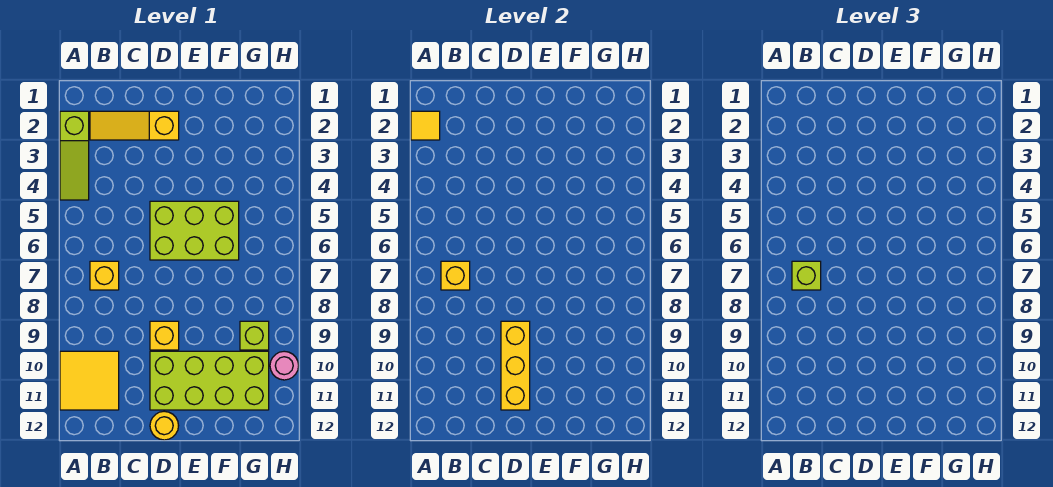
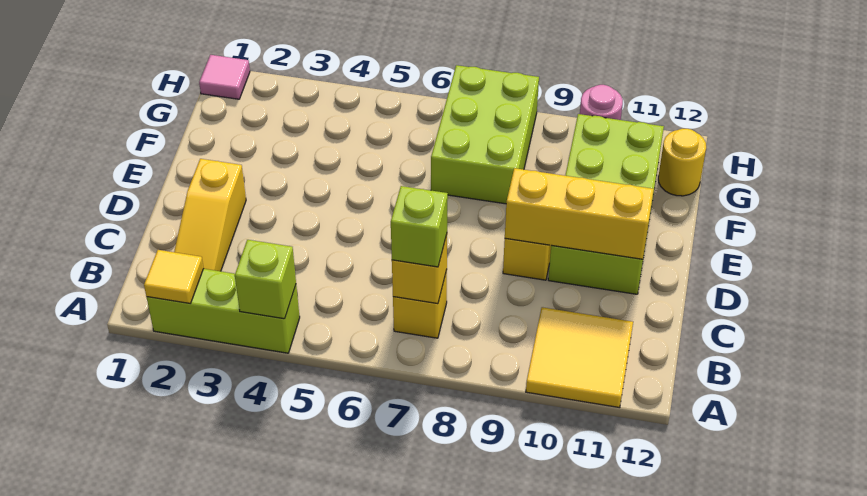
lime 1x3 slope [60,111,89,200] -> lime 1x3 brick [147,269,300,353]
lime 2x3 brick [150,201,239,260] -> lime 2x3 brick moved to [431,65,539,204]
yellow 1x1 round brick [150,411,179,440] -> yellow 1x1 round brick moved to [658,129,706,196]
lime 1x1 brick [240,321,269,350] -> lime 1x1 brick moved to [235,240,296,319]
none -> pink 1x1 tile [199,55,250,99]

